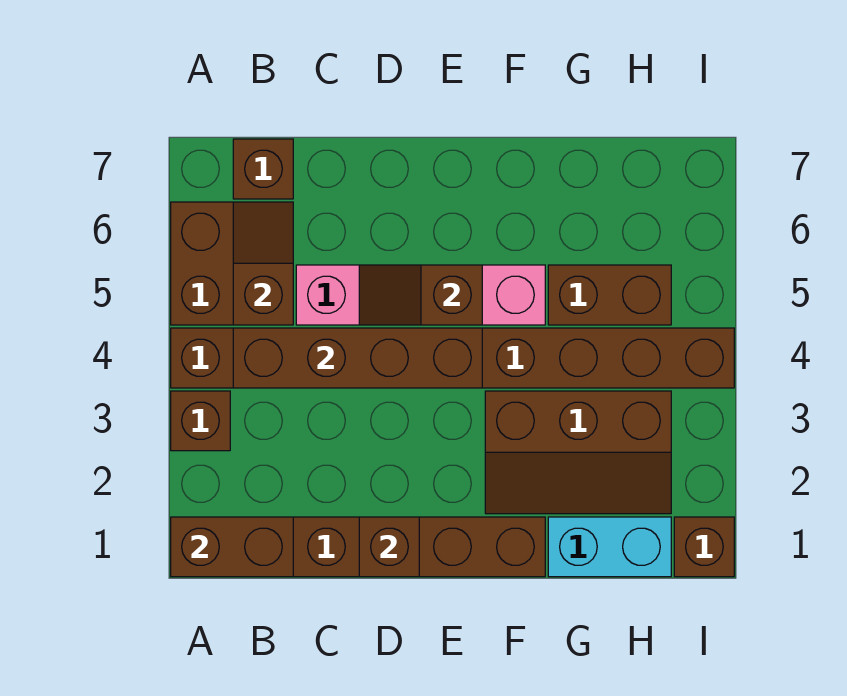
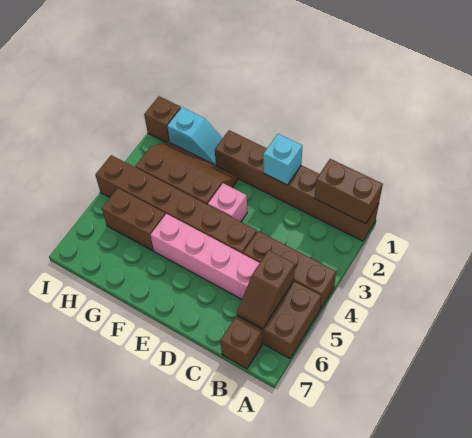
brown 1x1 brick [171,391,230,451] -> none
brown 1x4 brick [233,328,482,388] -> none
brown 1x1 brick [359,517,419,577] -> cyan 1x1 brick [263,134,302,185]
brown 1x2 slope [359,265,482,325] -> none
none -> pink 1x1 brick [208,183,247,222]
cyan 1x2 brick [548,517,671,577] -> cyan 1x2 slope [167,107,222,165]

